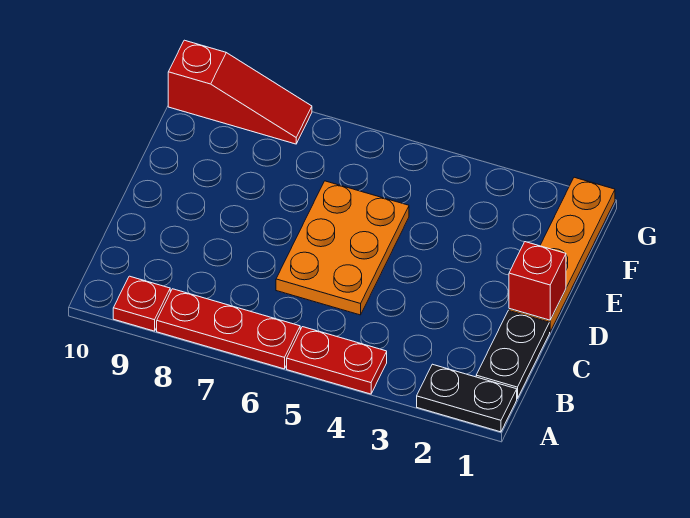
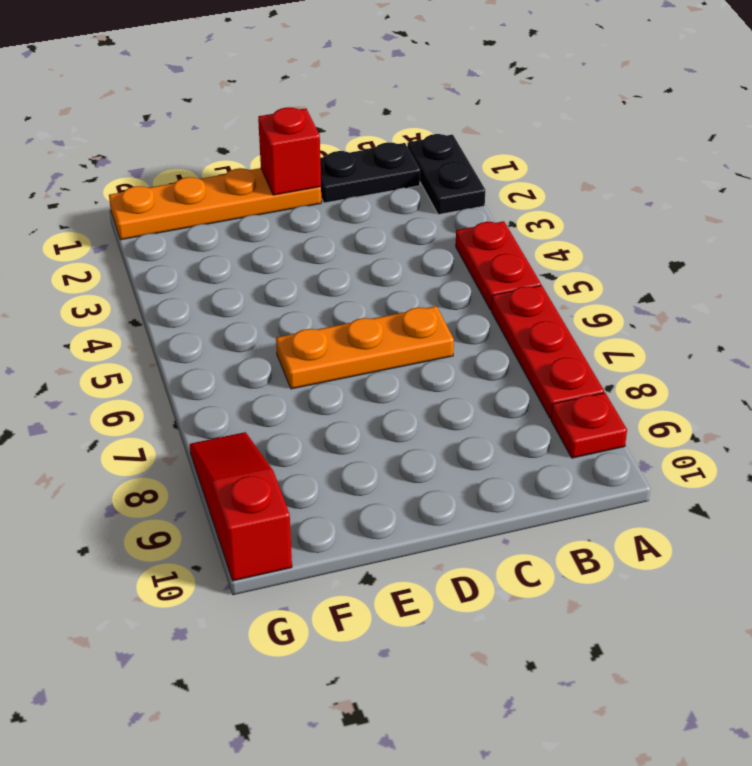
orange 2x3 plate [276,181,409,315] -> orange 1x3 plate [276,306,454,389]

